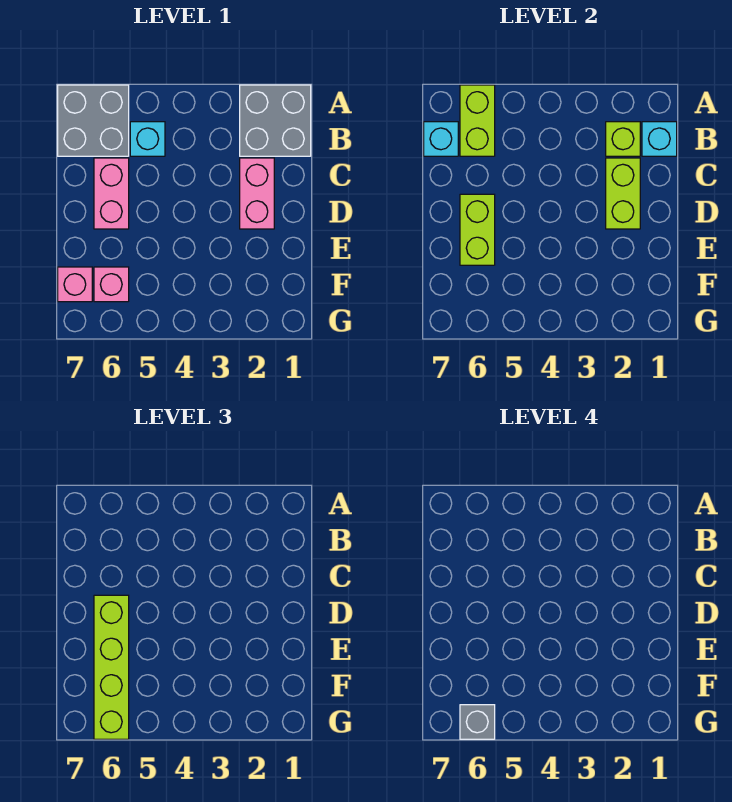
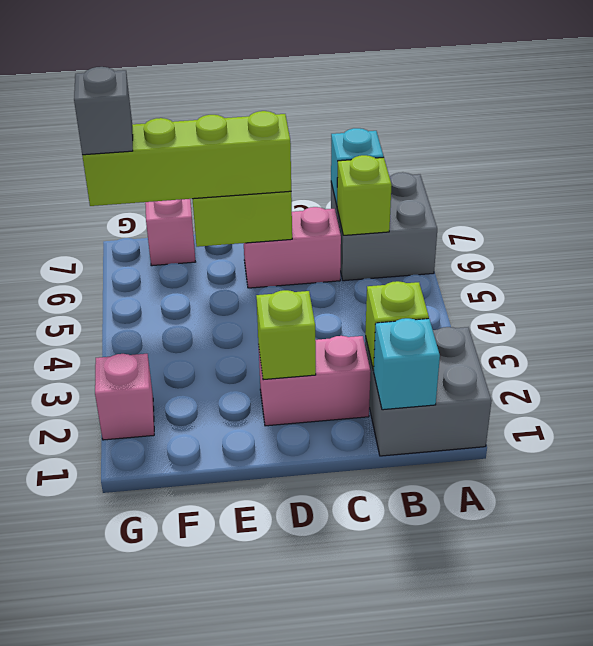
lime 1x2 brick [460,85,495,156] -> lime 1x1 brick [337,155,392,235]
cyan 1x1 brick [130,122,165,156] -> none
lime 1x2 brick [606,158,640,229] -> lime 1x1 brick [256,290,316,380]
pink 1x1 brick [94,267,129,302] -> pink 1x1 brick moved to [95,354,154,440]

